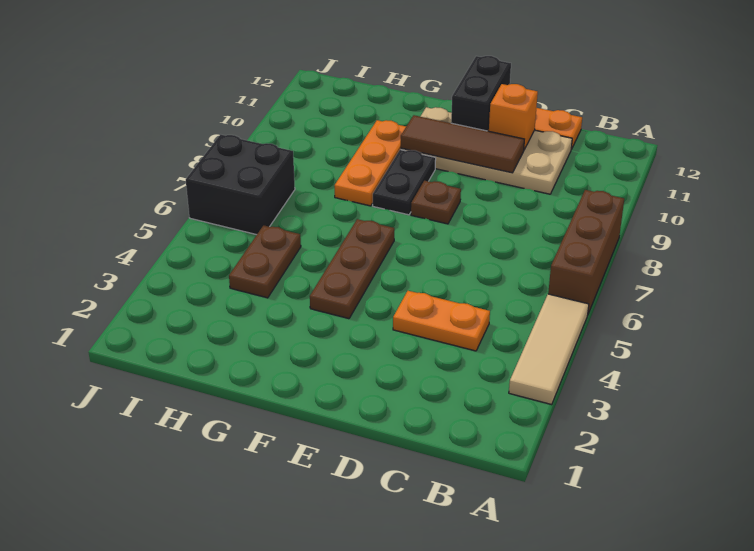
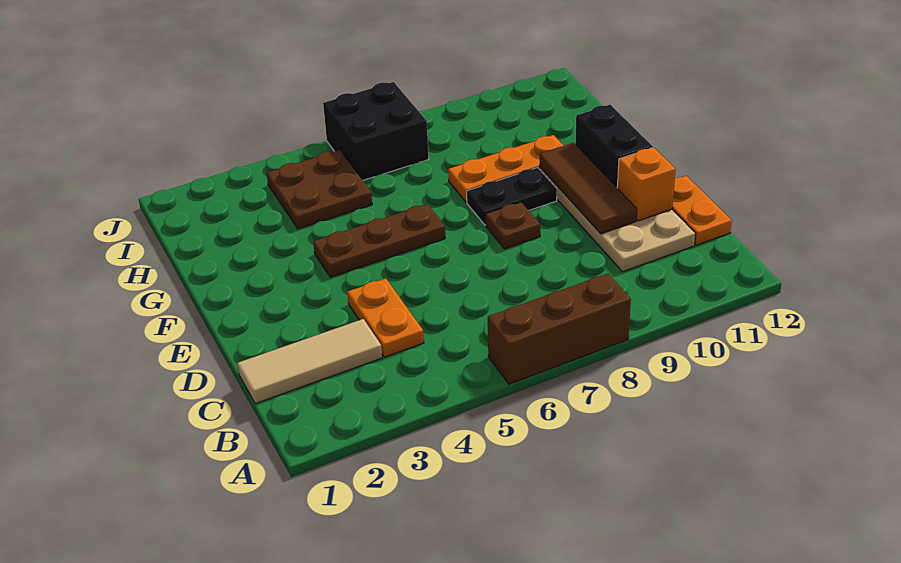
tan 1x3 tile [509,294,589,405] -> tan 1x3 tile moved to [237,319,382,404]
black 1x2 brick [451,56,511,131] -> black 1x2 brick turned to [575,105,653,187]
brown 1x2 plate [229,225,301,298] -> brown 2x2 plate [267,150,372,229]

